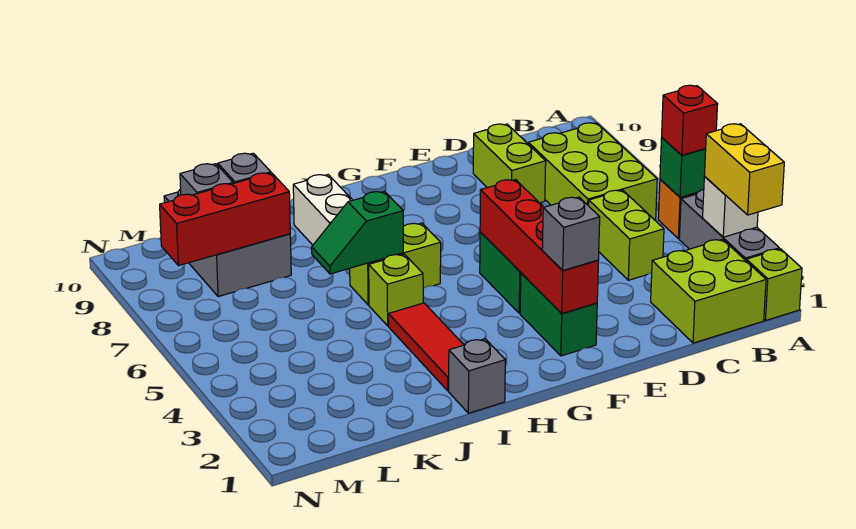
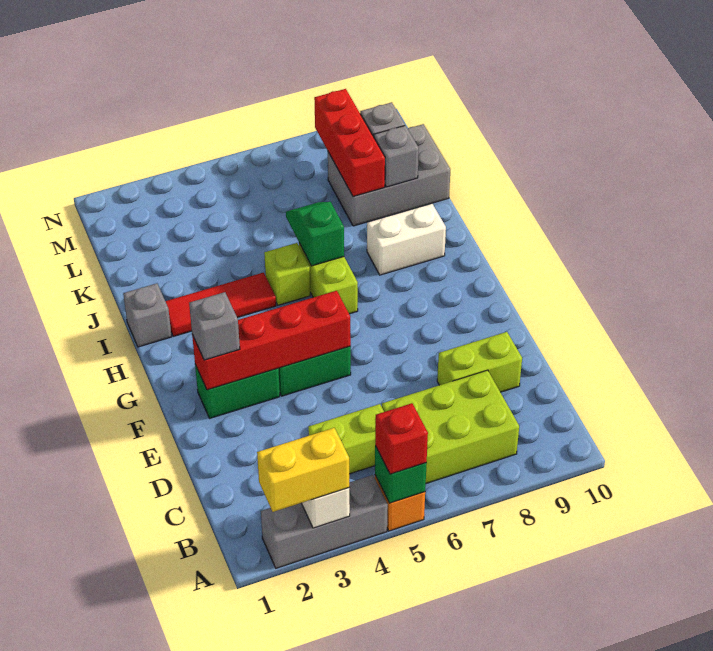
lime 1x1 brick [746,249,802,320] -> none
lime 2x2 brick [651,239,766,343] -> none

